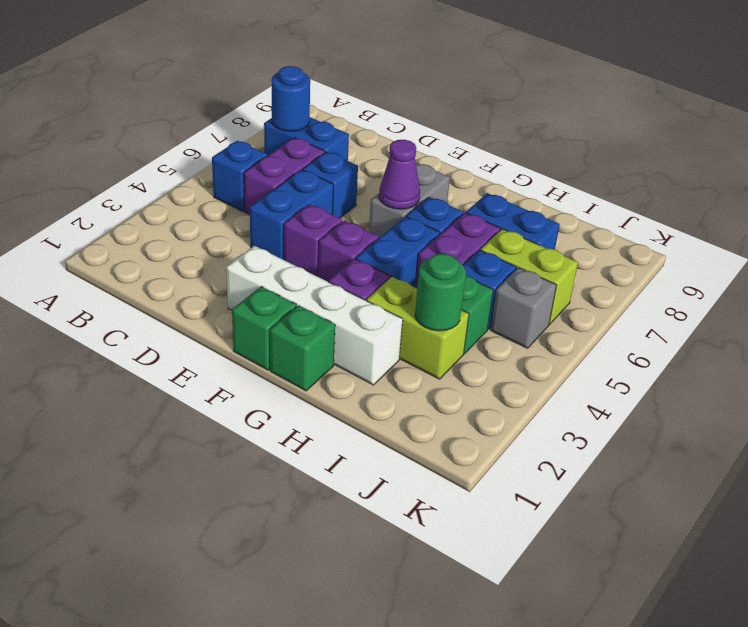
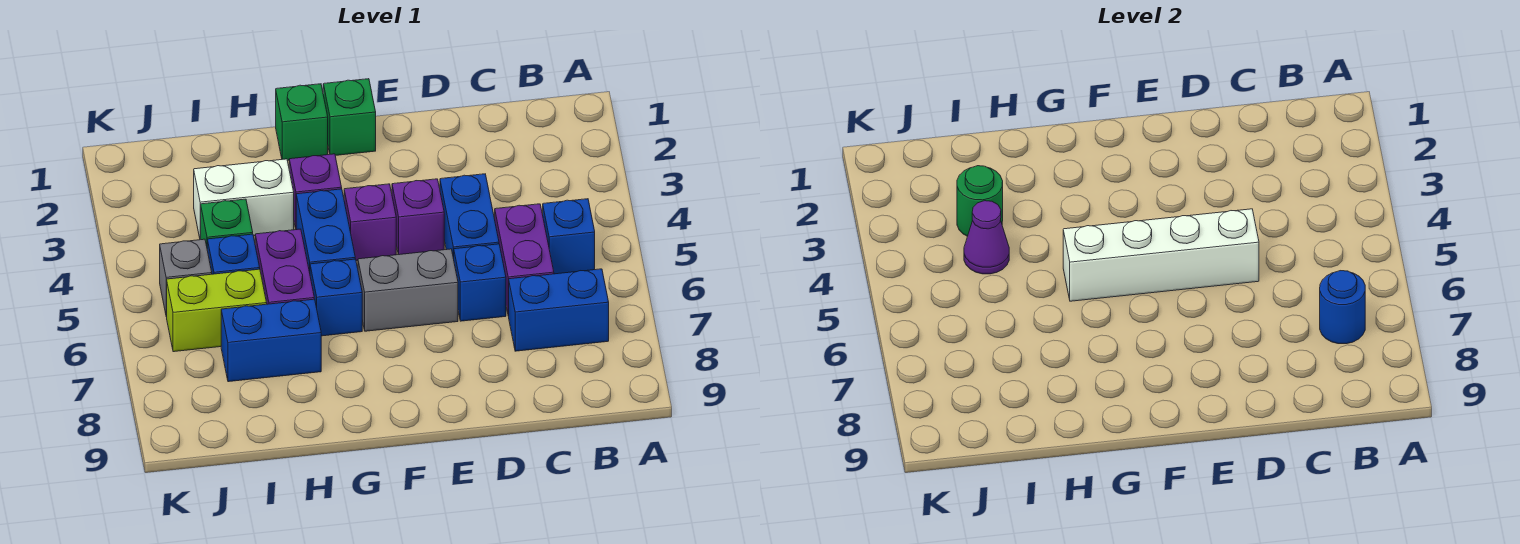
white 1x4 brick [226,246,403,385] -> white 1x4 brick moved to [1063,209,1259,301]
grey 1x2 brick [369,163,450,238] -> grey 1x2 brick turned to [358,249,458,331]
purple 1x1 cone [379,140,420,209] -> purple 1x1 cone moved to [964,201,1009,274]
lime 1x2 brick [367,277,469,379] -> white 1x2 brick [194,159,294,239]

